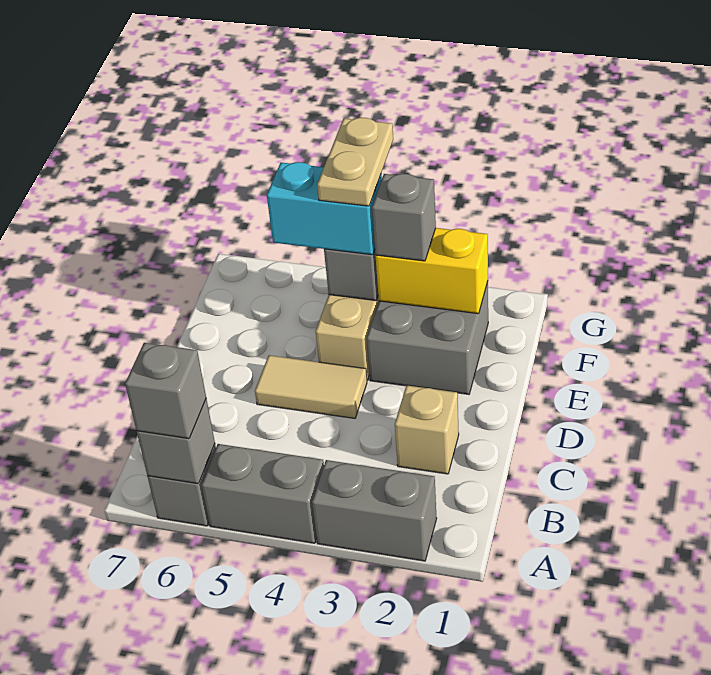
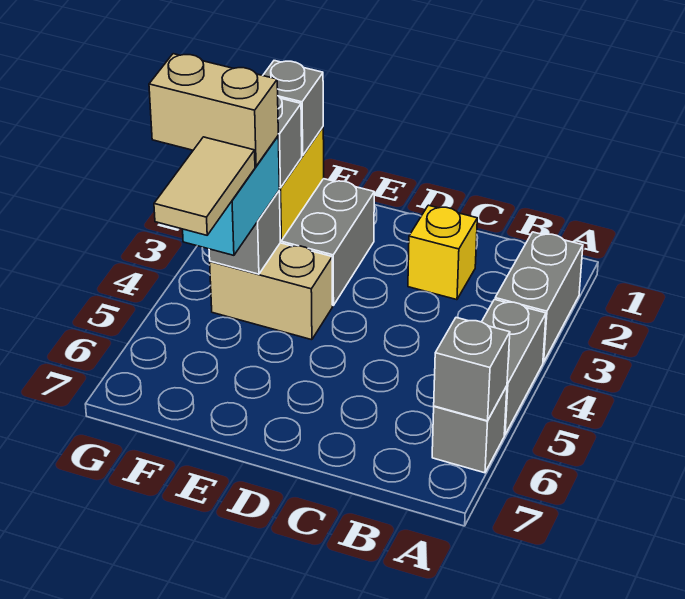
grey 1x1 brick [125,343,206,439] -> grey 1x1 brick moved to [263,61,323,156]
tan 1x1 brick [395,385,459,474] -> yellow 1x1 brick [408,205,477,300]
tan 1x2 tile [255,355,367,418] -> tan 1x2 tile moved to [154,137,255,235]
tan 1x2 plate [317,118,393,206] -> tan 1x2 brick [149,54,278,166]

